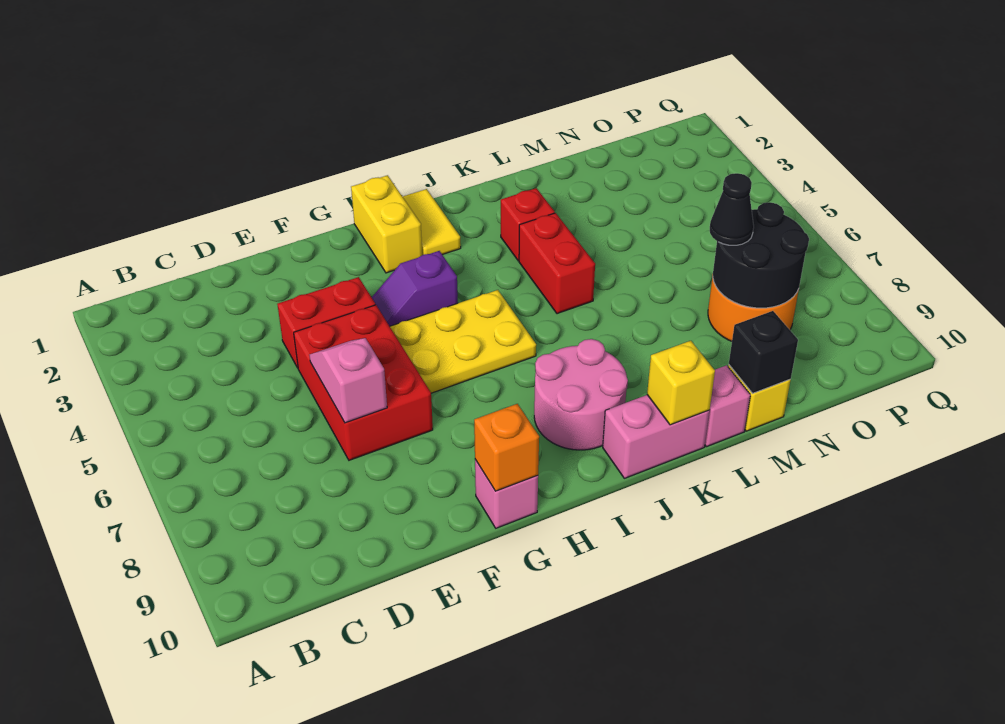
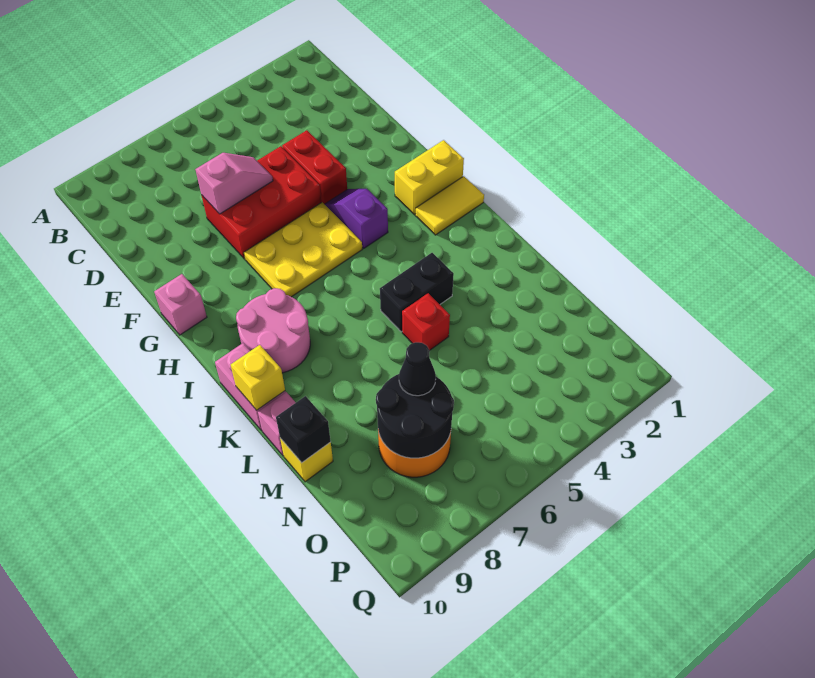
yellow 2x3 plate [390,290,536,393] -> yellow 2x3 plate turned to [244,202,362,297]
orange 1x1 brick [474,404,539,491] -> none
red 1x1 brick [501,188,555,261] -> red 1x1 brick moved to [402,293,450,350]
red 1x2 brick [519,213,595,314] -> black 1x2 brick [380,253,454,332]

